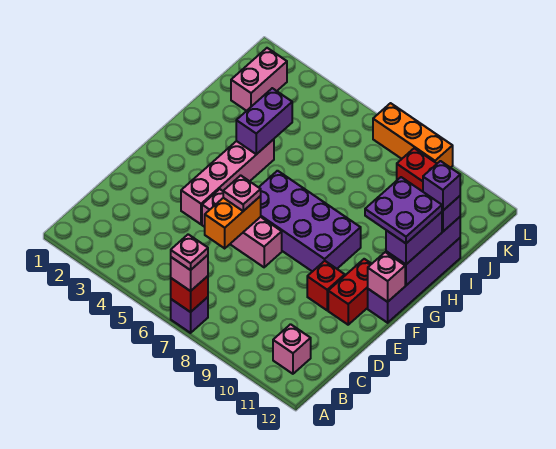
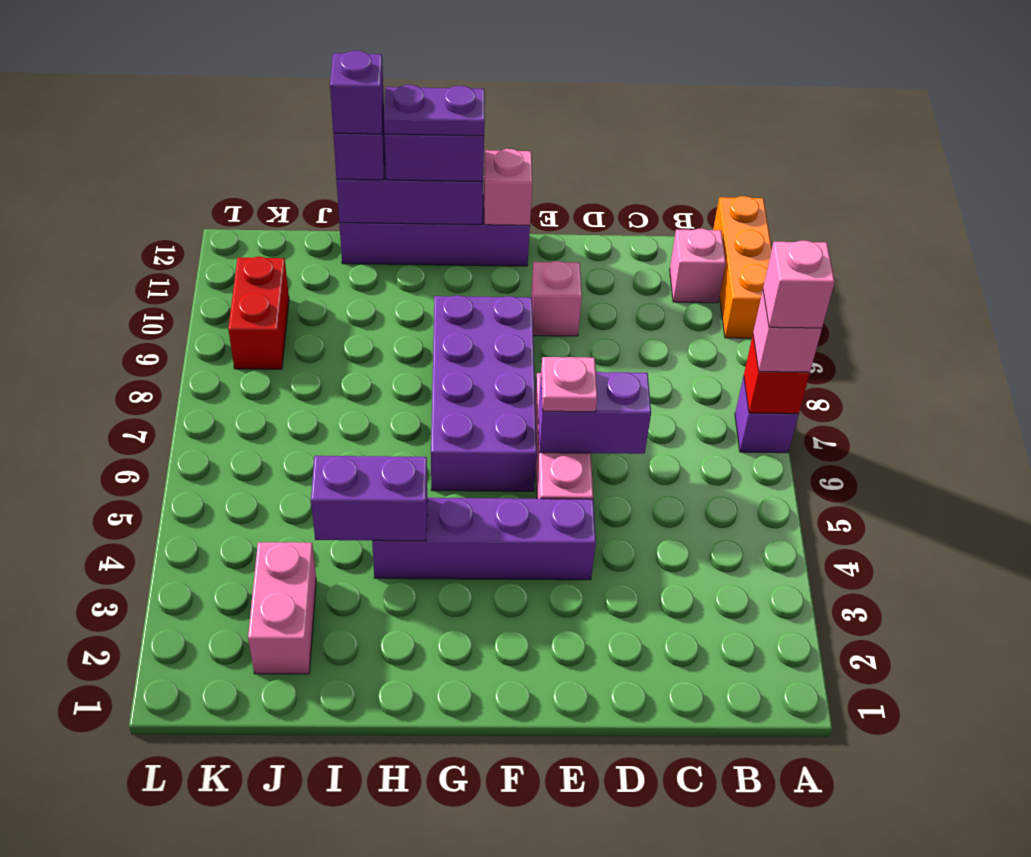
pink 1x1 plate [171,234,208,270] -> pink 1x1 brick [763,241,835,328]
orange 1x2 brick [205,196,261,248] -> purple 1x2 brick [538,372,651,454]
pink 1x4 brick [181,139,274,224] -> purple 1x4 brick [372,498,596,580]
red 1x1 brick [307,261,345,310] -> pink 1x1 brick [531,261,582,336]
red 1x2 brick [328,259,371,325] -> none
purple 2x2 plate [365,177,442,243] -> purple 1x2 plate [384,85,485,136]
pink 1x2 brick [231,48,287,111] -> pink 1x2 brick turned to [248,542,316,674]
orange 1x3 brick [373,103,453,168] -> orange 1x3 brick moved to [713,196,772,338]

